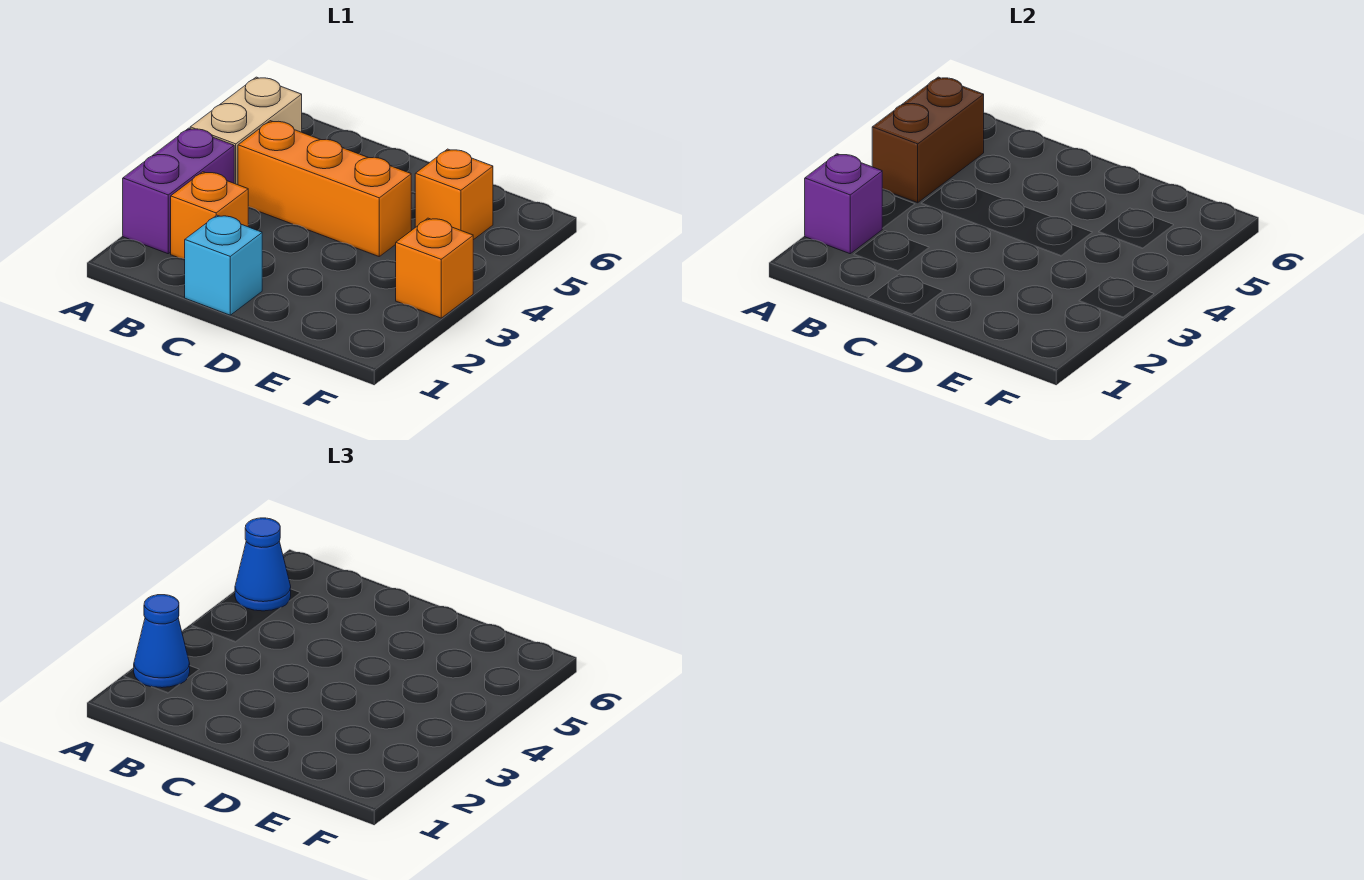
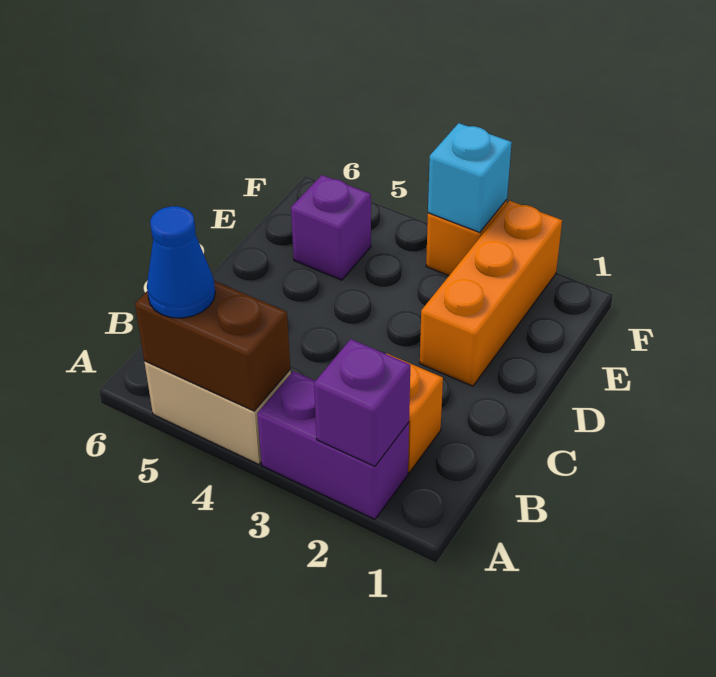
blue 1x1 cone [134,595,190,688] -> none
orange 1x3 brick [238,121,411,256] -> orange 1x3 brick moved to [420,201,562,386]
cyan 1x1 brick [185,215,262,315] -> cyan 1x1 brick moved to [428,123,512,232]
orange 1x1 brick [415,149,493,240] -> purple 1x1 brick [291,175,371,280]

